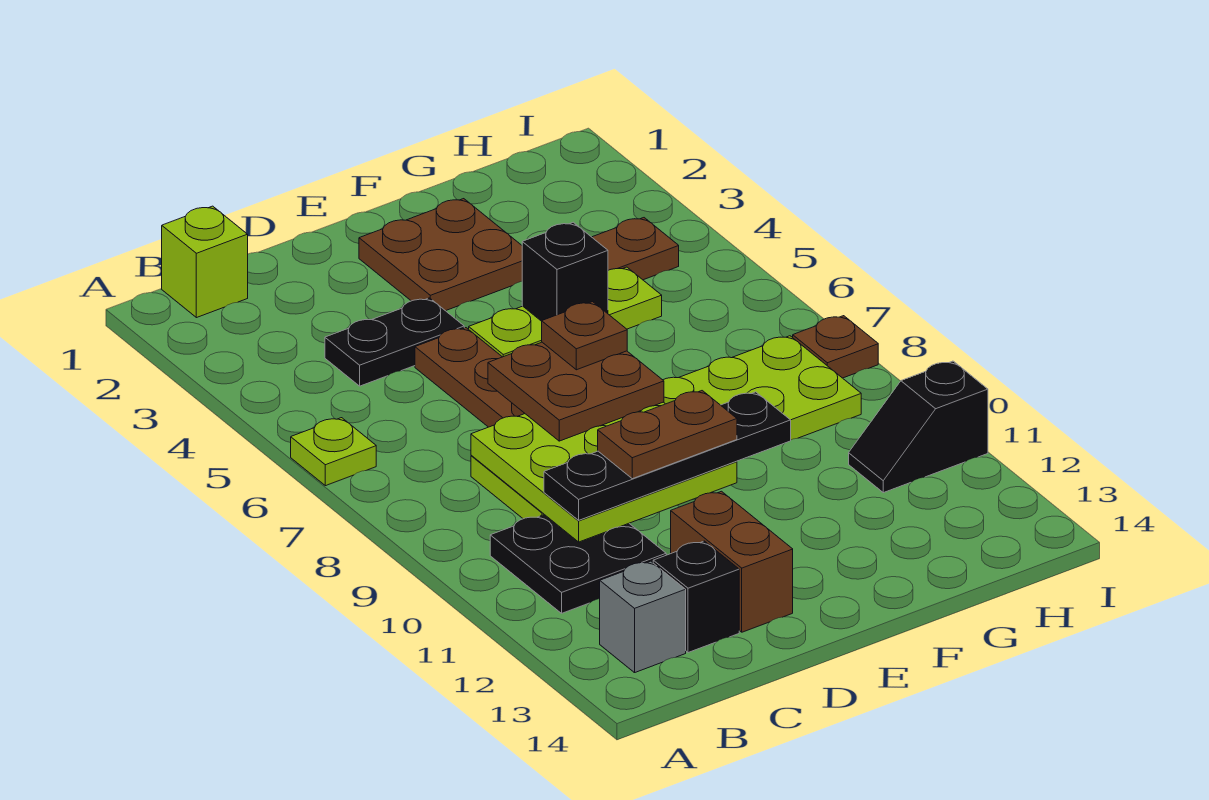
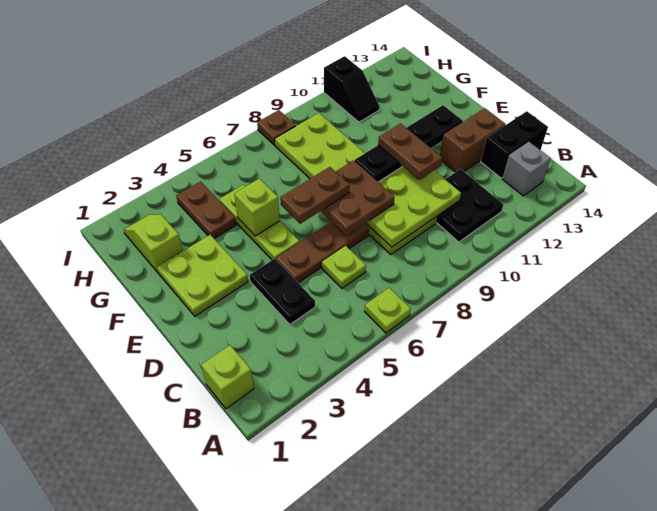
none -> lime 1x1 plate [322,246,366,288]
black 1x4 plate [544,392,791,520] -> black 1x4 plate turned to [355,105,463,182]
black 1x1 brick [653,541,739,653] -> black 1x2 brick [481,111,548,178]
brown 2x2 plate [359,199,522,311] -> lime 2x2 plate [157,235,248,316]
brown 1x1 plate [542,302,627,370] -> brown 1x2 plate [280,167,350,224]
black 1x1 brick [522,222,608,321] -> lime 1x1 brick [234,179,280,236]
none -> lime 1x2 slope [124,214,183,272]

